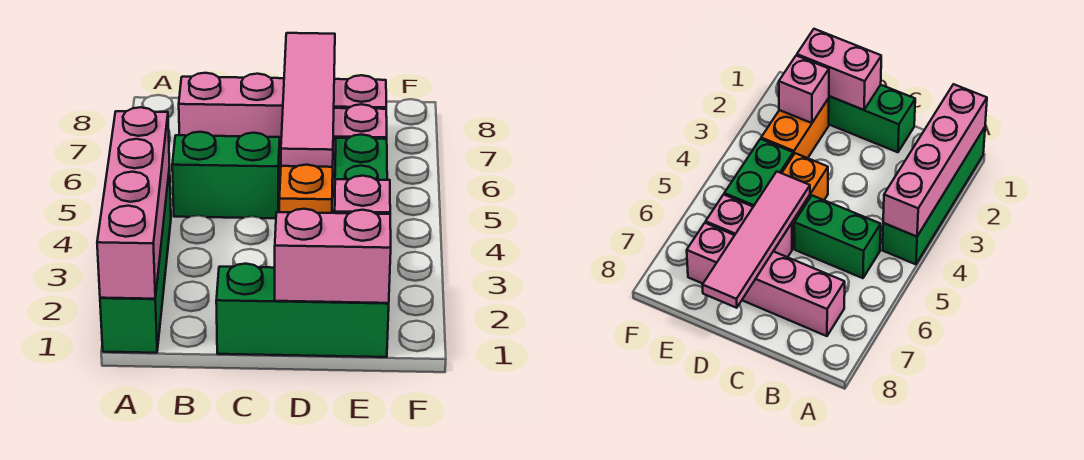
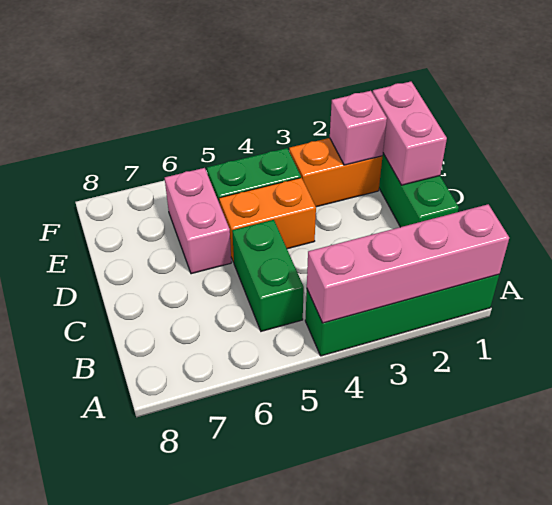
pink 1x4 brick [179,73,386,157] -> none
pink 1x4 tile [281,33,335,167] -> none

